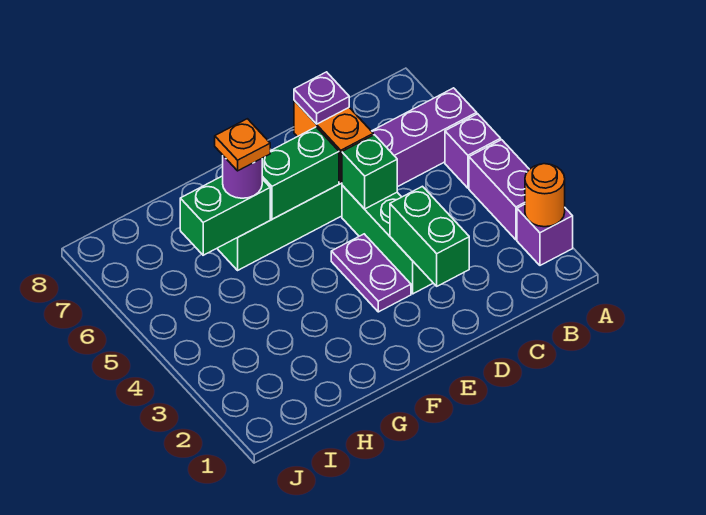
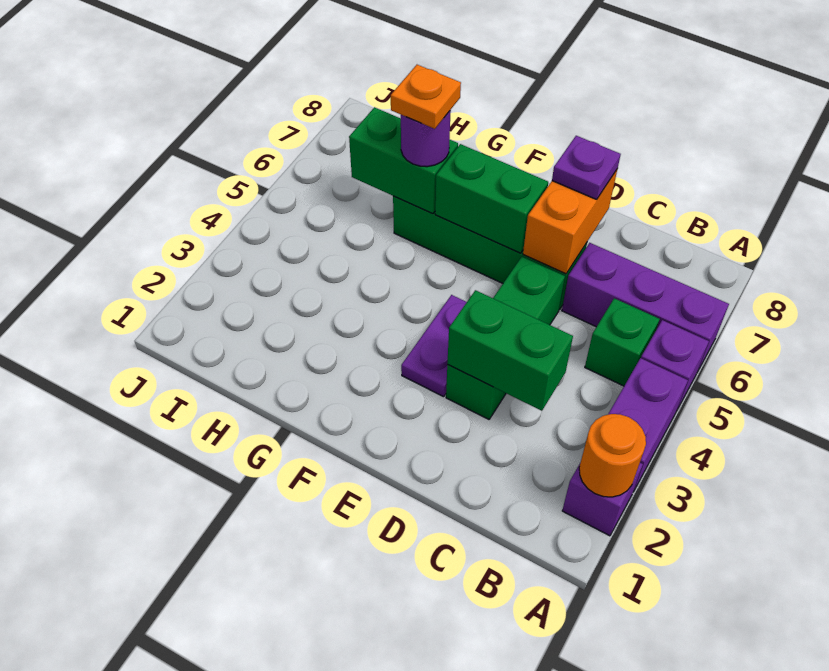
green 1x2 brick [390,186,469,286] -> green 1x2 brick turned to [447,290,573,411]
green 1x1 brick [342,135,397,209] -> green 1x1 brick moved to [585,298,660,386]

